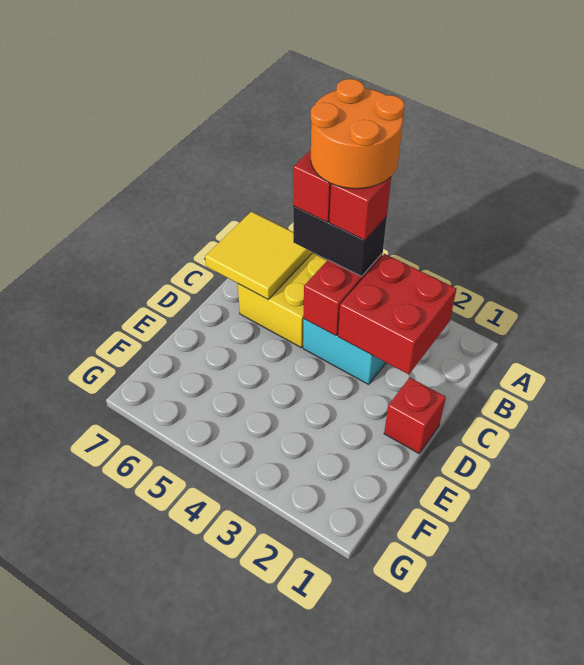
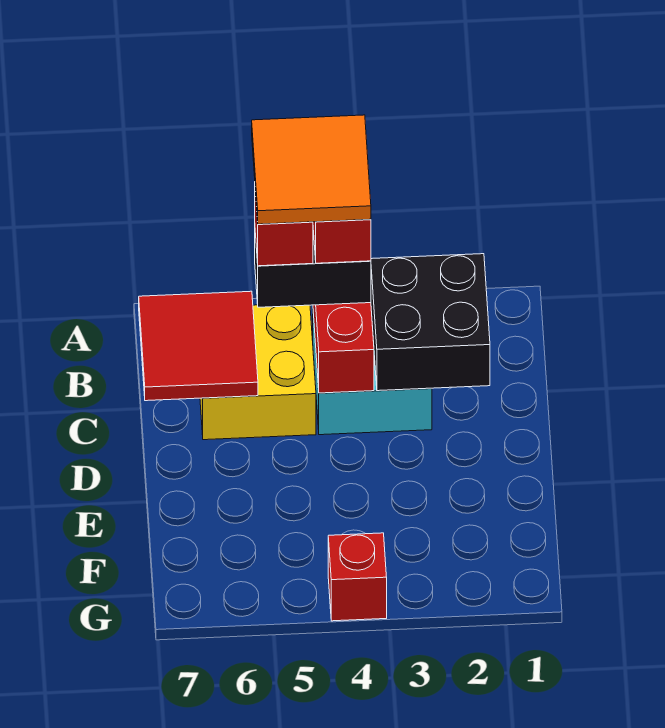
orange 2x2 round brick [311,79,405,189] -> orange 2x2 tile [252,115,371,224]
red 2x2 brick [338,254,456,374] -> black 2x2 brick [371,254,490,391]
yellow 2x2 tile [205,212,313,299] -> red 2x2 tile [139,291,258,401]
red 1x1 brick [384,378,446,453] -> red 1x1 brick moved to [328,533,387,621]

